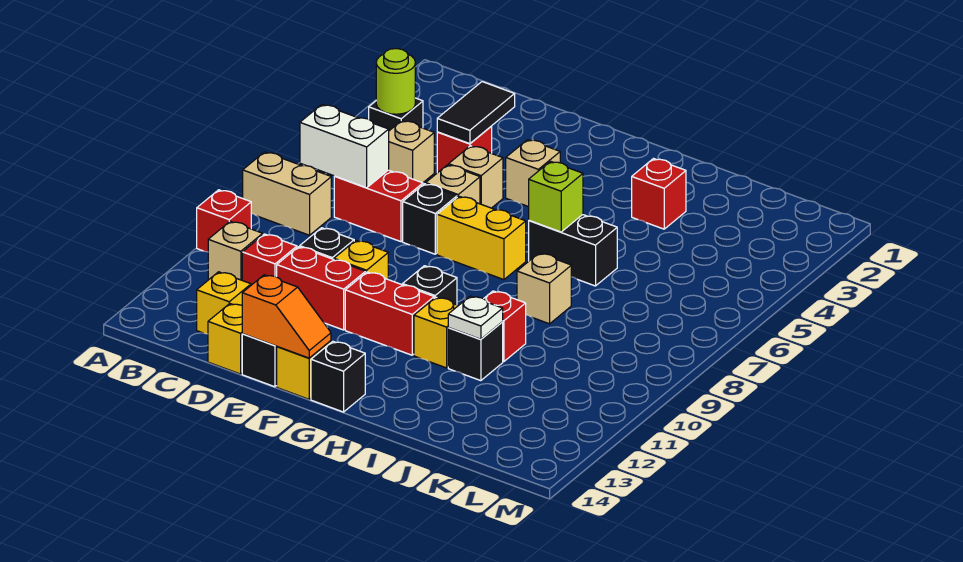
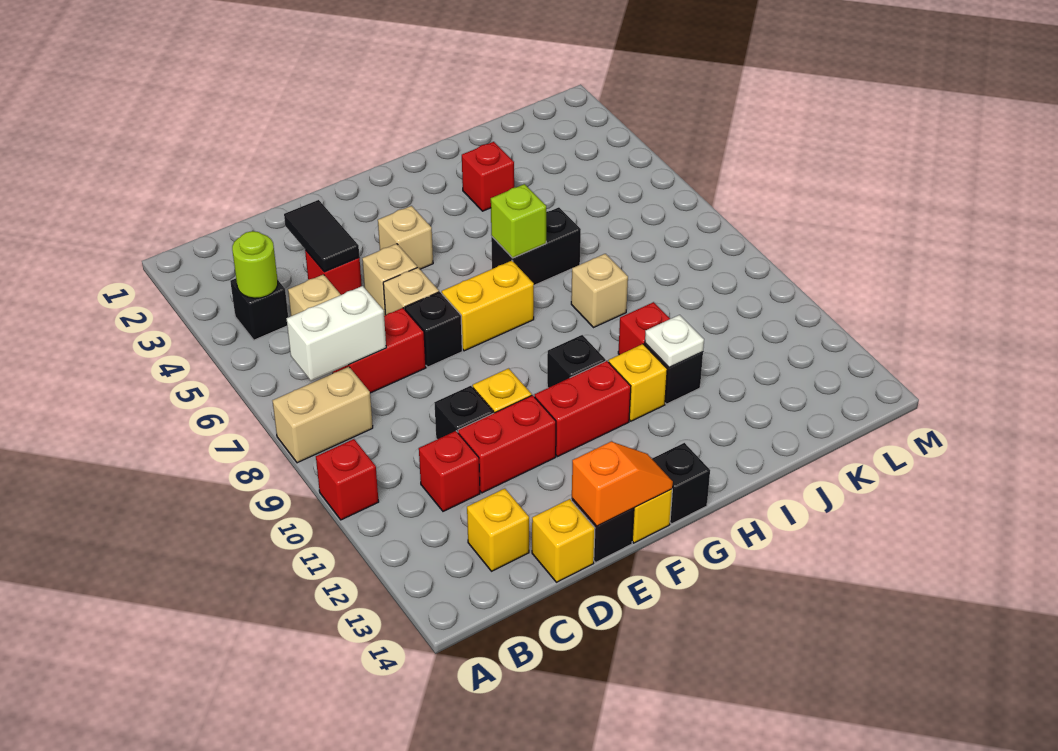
tan 1x1 brick [208,221,263,280] -> none

